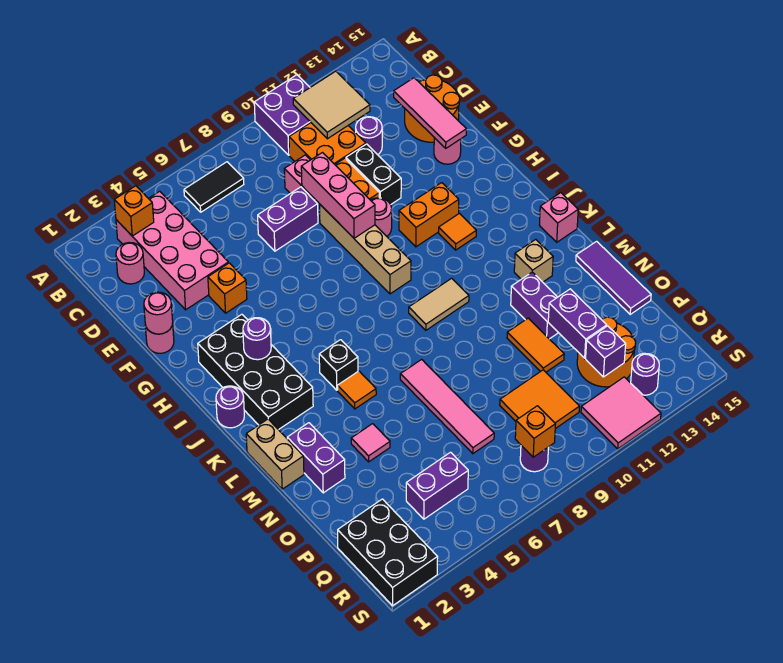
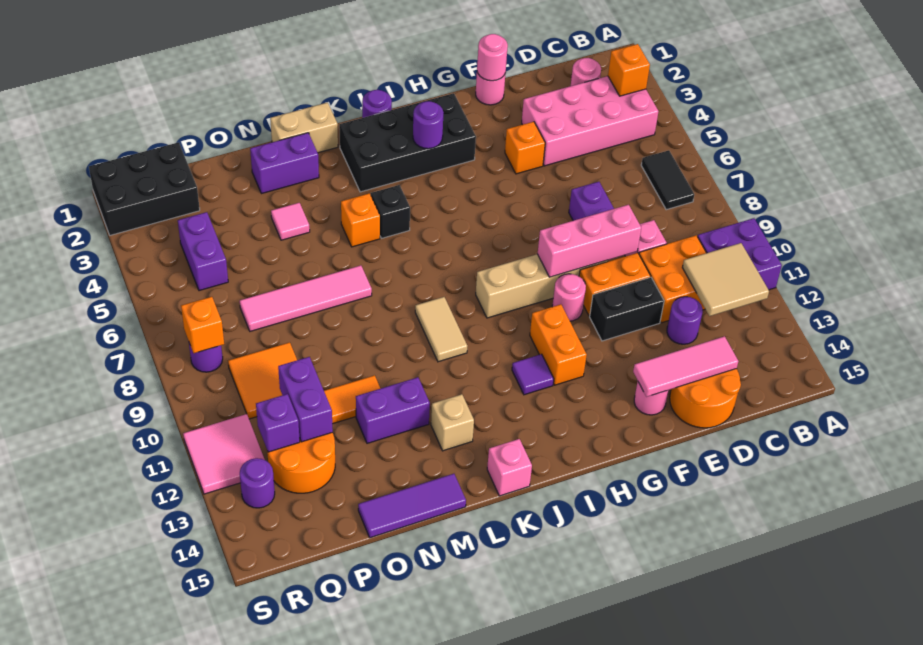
orange 1x1 tile [439,213,476,250] -> purple 1x1 tile [512,354,554,395]
orange 1x1 tile [338,371,376,409] -> orange 1x1 brick [341,193,380,247]
purple 1x2 brick [548,289,607,358] -> purple 1x2 brick turned to [278,357,333,442]

